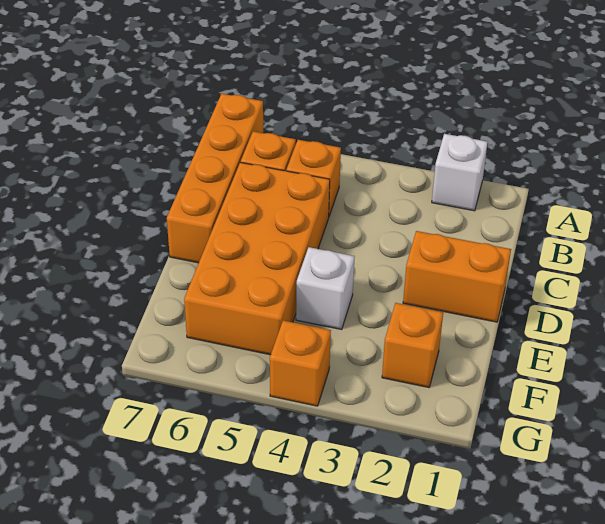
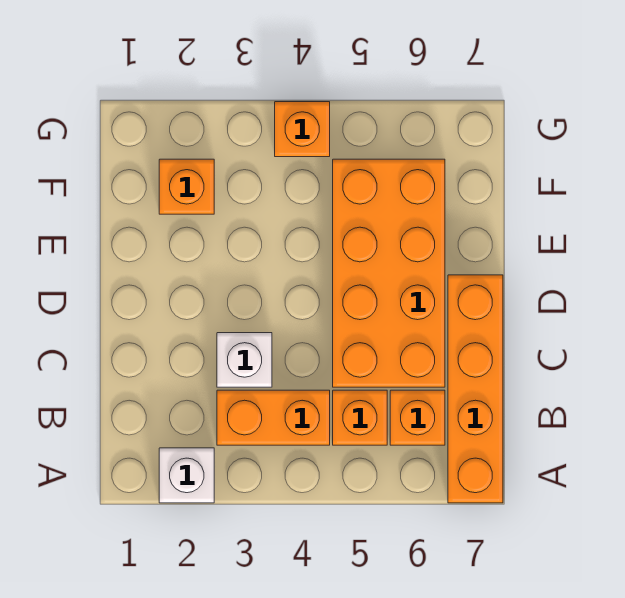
orange 1x2 brick [403,231,511,322] -> orange 1x2 brick moved to [217,390,330,445]
white 1x1 brick [296,247,355,329] -> white 1x1 brick moved to [217,333,272,387]

